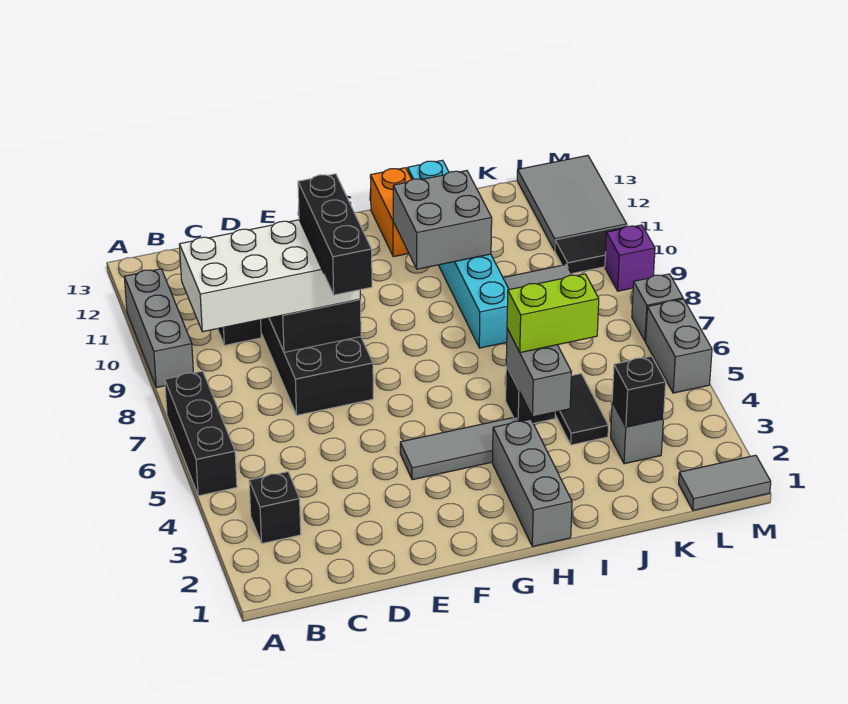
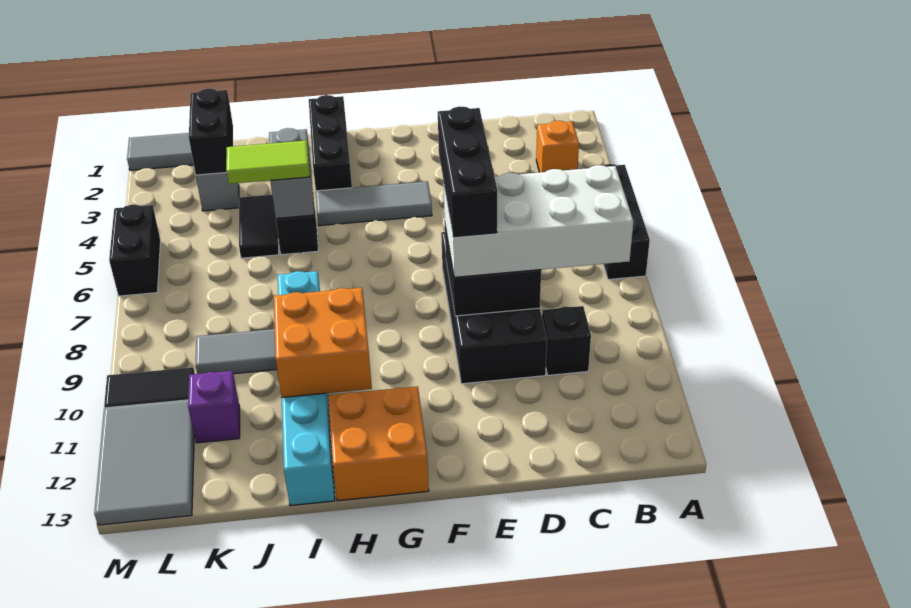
grey 1x3 brick [124,269,193,388] -> none
black 1x1 brick [249,472,301,543] -> orange 1x1 brick [536,121,579,172]
grey 1x3 brick [492,419,572,547] -> black 1x3 brick [309,95,352,191]
grey 2x2 brick [393,171,492,269] -> orange 2x2 brick [274,288,372,398]
orange 1x2 brick [370,168,412,257] -> orange 2x2 brick [328,386,429,501]
lime 1x2 brick [507,274,599,353] -> lime 1x2 tile [226,140,310,184]
black 1x1 brick [612,356,666,427] -> black 1x2 brick [189,88,233,175]
grey 1x2 brick [646,299,712,393] -> black 1x2 brick [109,205,161,296]
grey 1x1 brick [632,274,683,341] -> none
purple 1x1 brick [605,225,655,291] -> purple 1x1 brick moved to [188,371,240,443]

